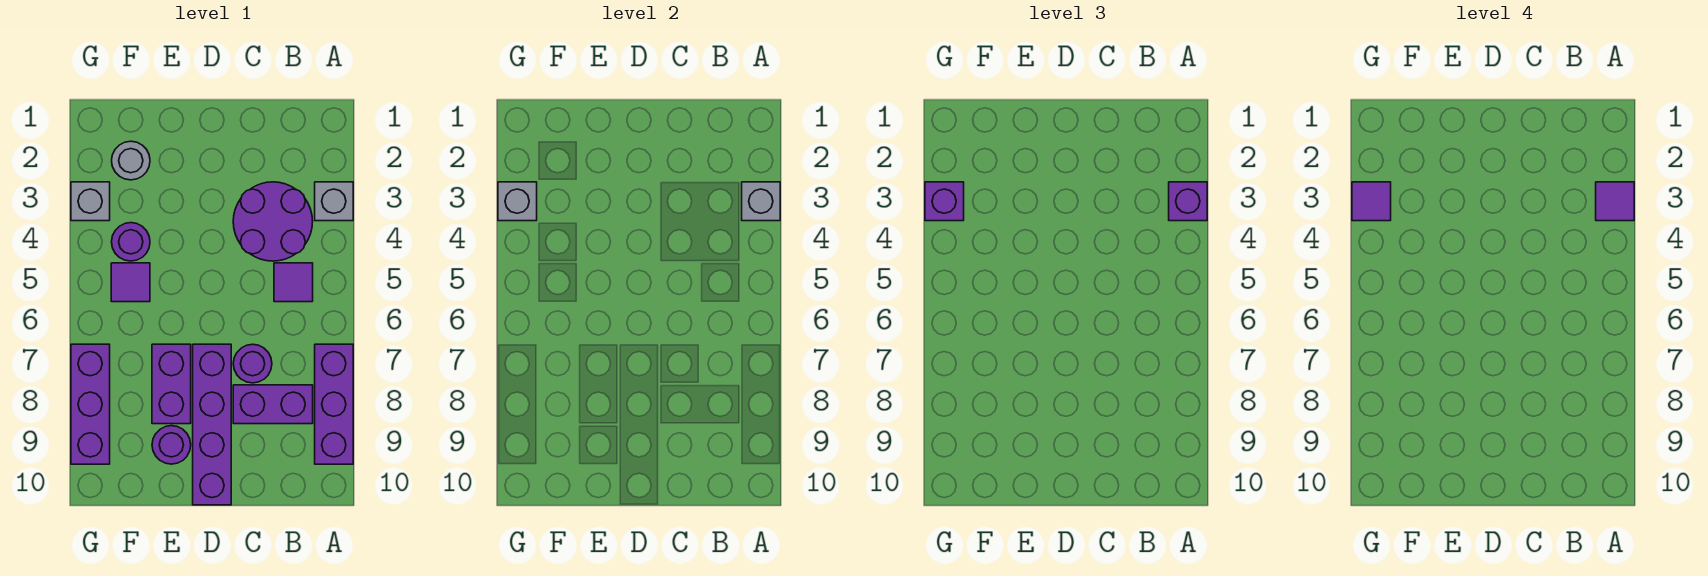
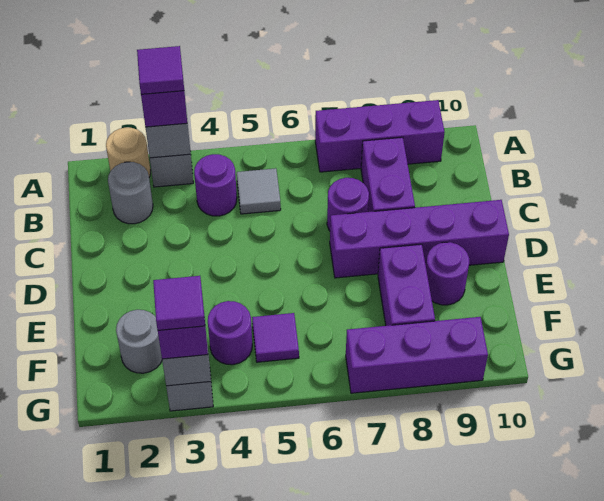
none -> tan 1x1 round brick [106,128,150,177]
none -> grey 1x1 round brick [108,162,153,224]
purple 2x2 round brick [233,182,313,261] -> purple 1x1 round brick [194,154,237,216]
purple 1x1 tile [274,263,313,302] -> grey 1x1 tile [237,168,281,214]
purple 1x2 brick [152,344,191,424] -> purple 1x2 brick turned to [378,244,435,326]

